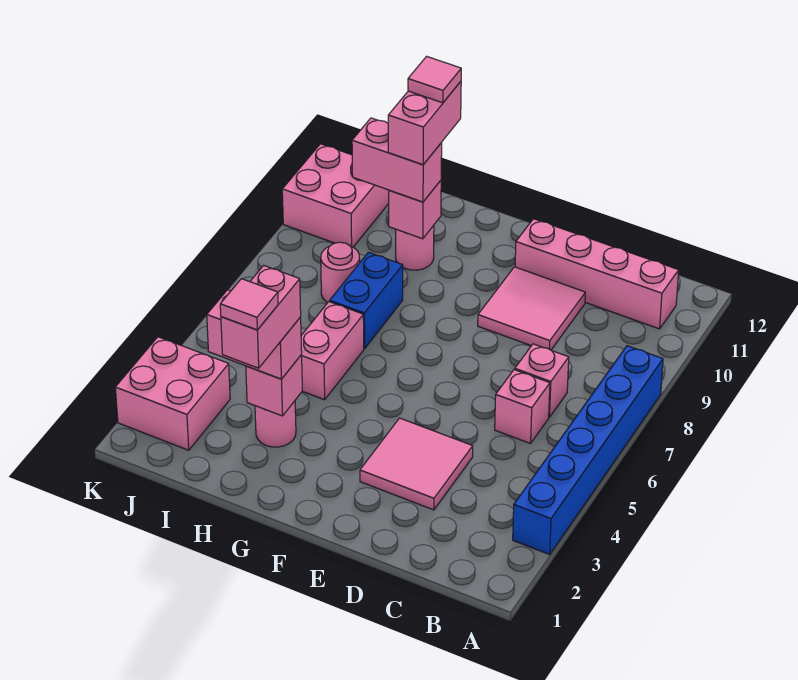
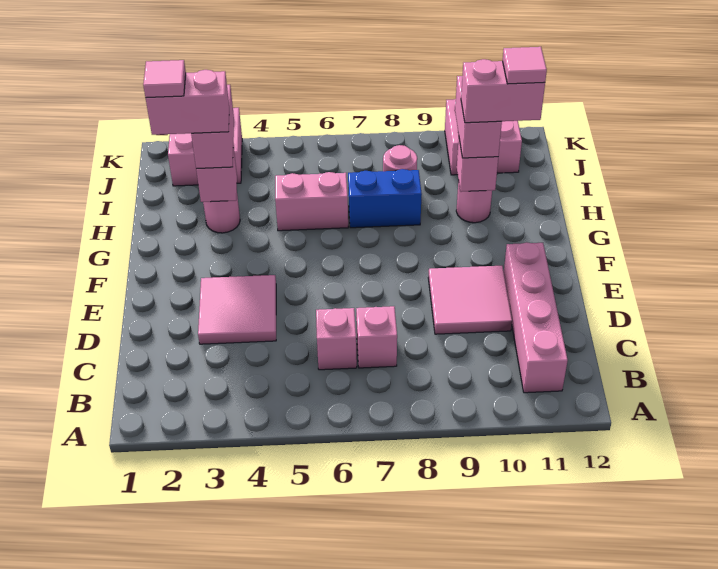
blue 1x6 brick [513,346,663,554] -> none

